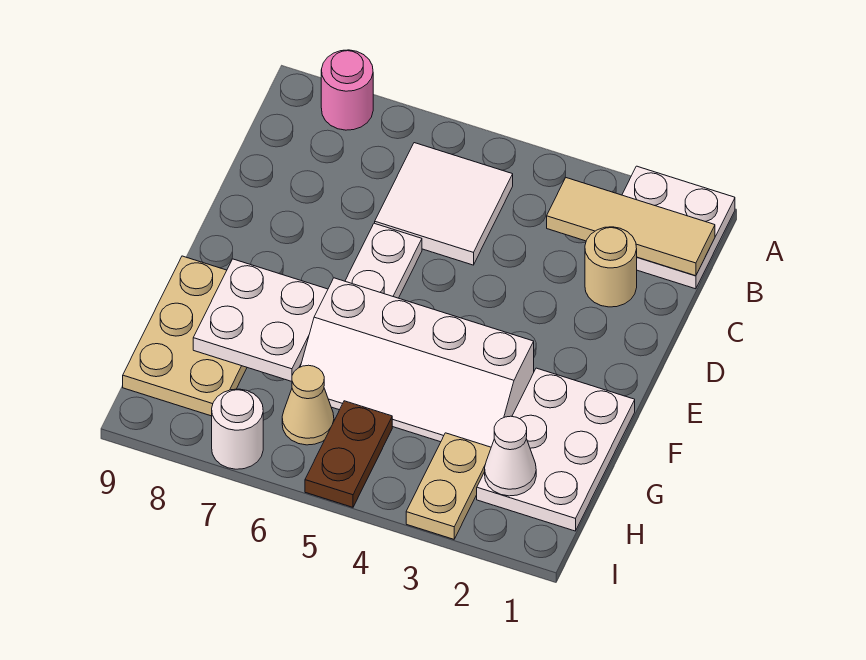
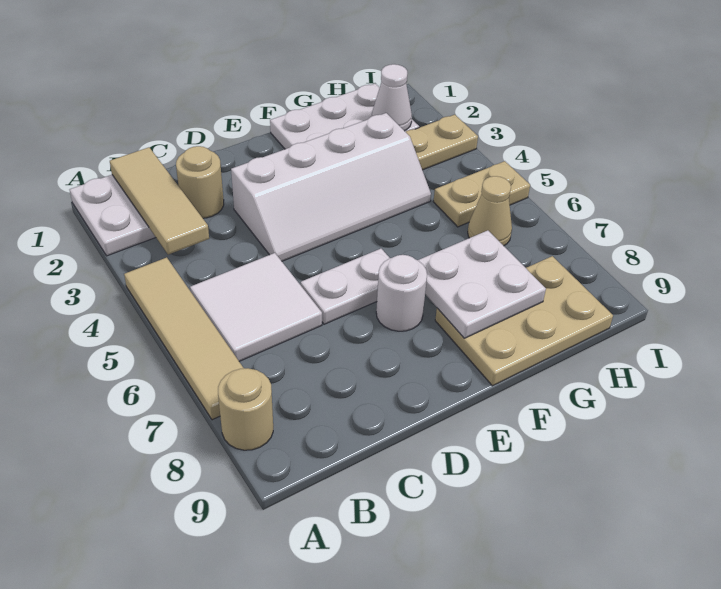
none -> tan 1x4 tile [124,257,244,420]
pink 1x1 round brick [321,50,373,130] -> tan 1x1 round brick [218,368,273,450]
white 2x4 slope [301,278,534,447] -> white 2x4 slope turned to [231,113,431,261]
brown 1x2 plate [305,401,392,507] -> tan 1x2 plate [433,161,530,227]
white 1x1 round brick [212,389,263,469] -> white 1x1 round brick moved to [376,255,427,331]

